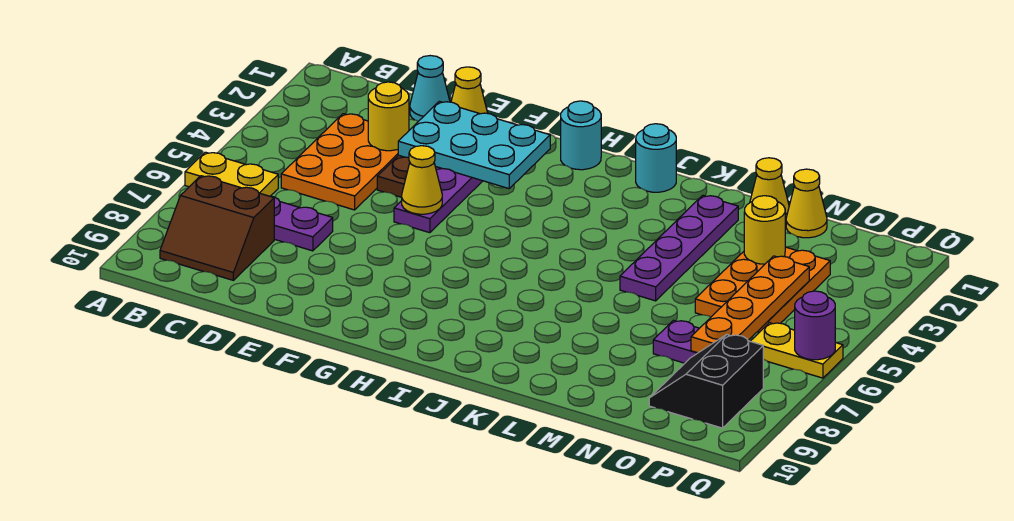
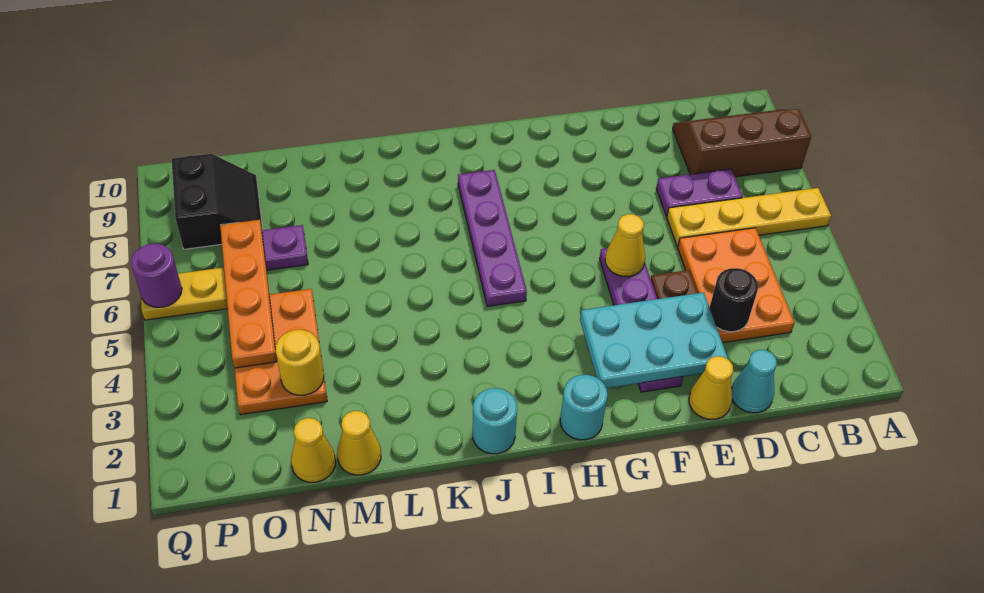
yellow 1x2 plate [185,152,278,196] -> yellow 1x4 plate [667,188,831,247]
brown 2x2 slope [160,176,274,280] -> brown 2x3 slope [673,109,811,177]
yellow 1x1 round brick [368,82,409,151] -> black 1x1 round brick [709,268,758,332]
purple 1x4 plate [620,195,738,301] -> purple 1x4 plate moved to [458,170,527,306]

